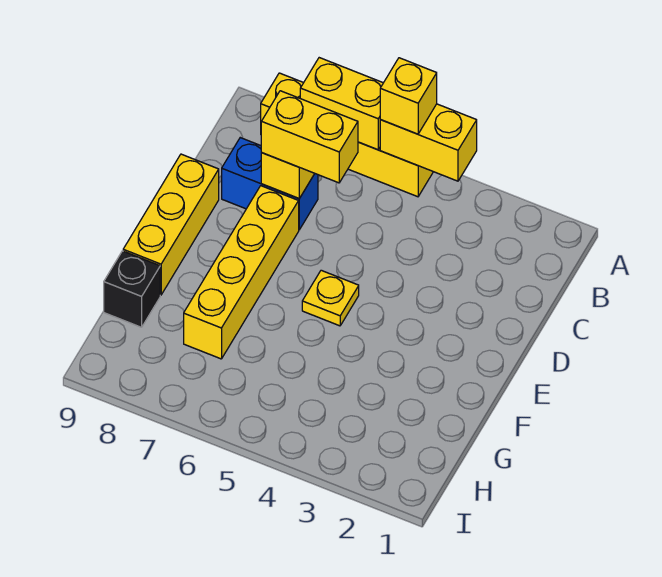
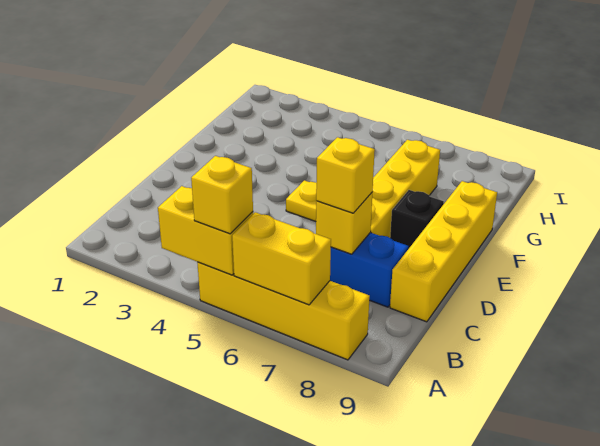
yellow 1x2 brick [261,91,358,183] -> yellow 1x1 brick [316,137,375,213]
yellow 1x3 brick [123,154,219,295] -> yellow 1x4 brick [390,181,497,322]
black 1x1 brick [104,251,160,327] -> black 1x1 brick moved to [390,190,444,249]

